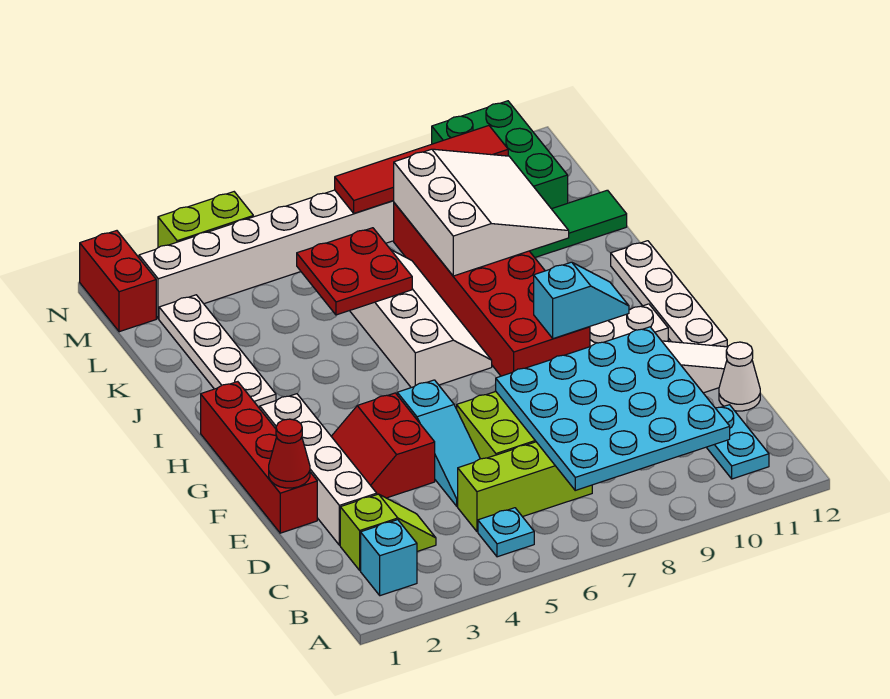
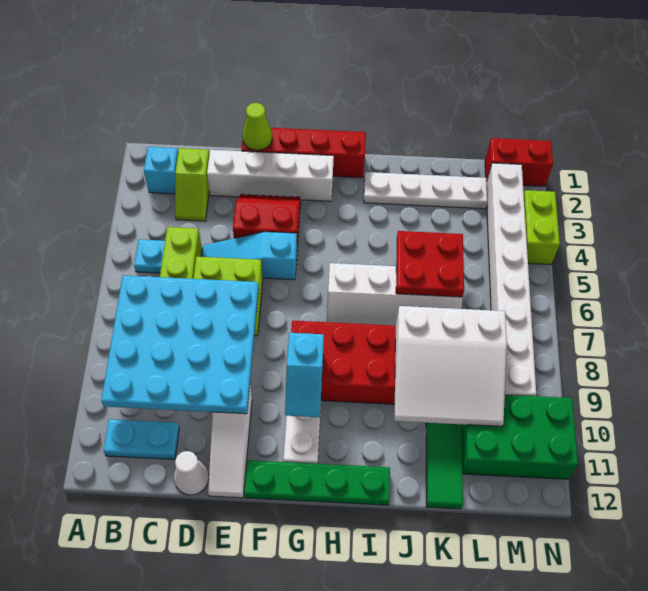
red 1x1 cone [269,419,310,488] -> lime 1x1 cone [242,103,272,150]
white 1x4 plate [611,241,727,347] -> green 1x4 plate [244,460,390,505]
red 1x4 tile [335,126,508,213] -> none

